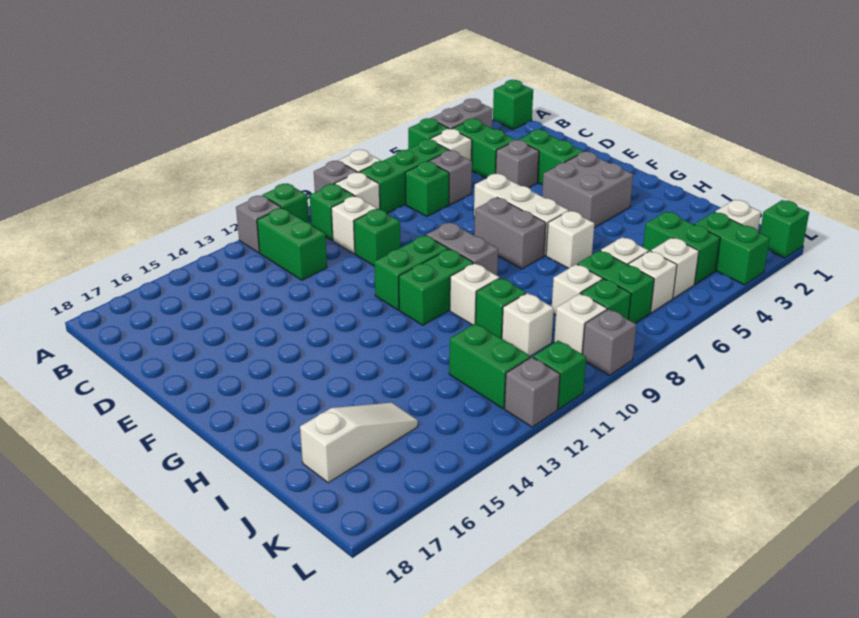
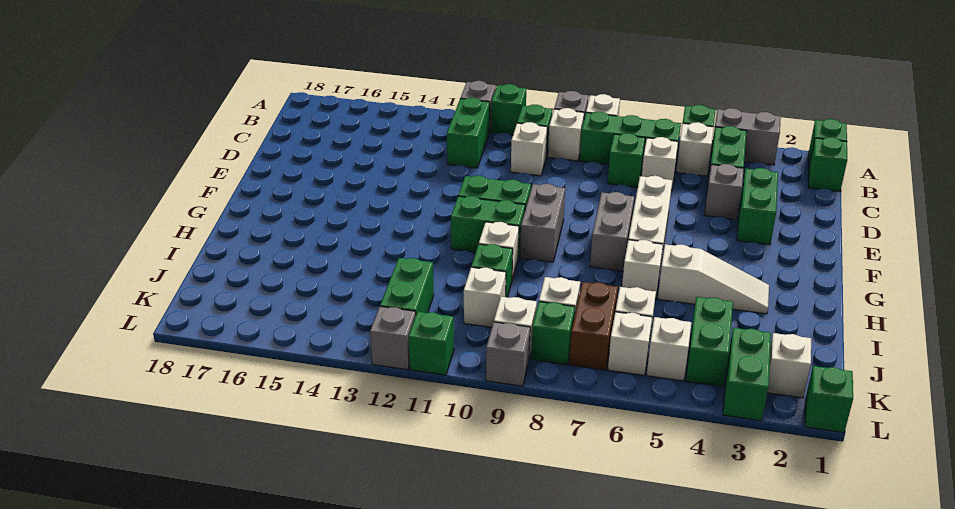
grey 1x1 brick [429,150,472,205] -> white 1x1 brick [642,137,678,191]
green 1x1 brick [354,209,401,266] -> green 1x1 brick moved to [808,137,847,192]
grey 2x2 brick [542,152,633,228] -> none
green 1x2 brick [577,250,654,323] -> brown 1x2 brick [569,282,618,370]
white 1x3 slope [300,403,418,483] -> white 1x3 slope moved to [658,244,769,314]

